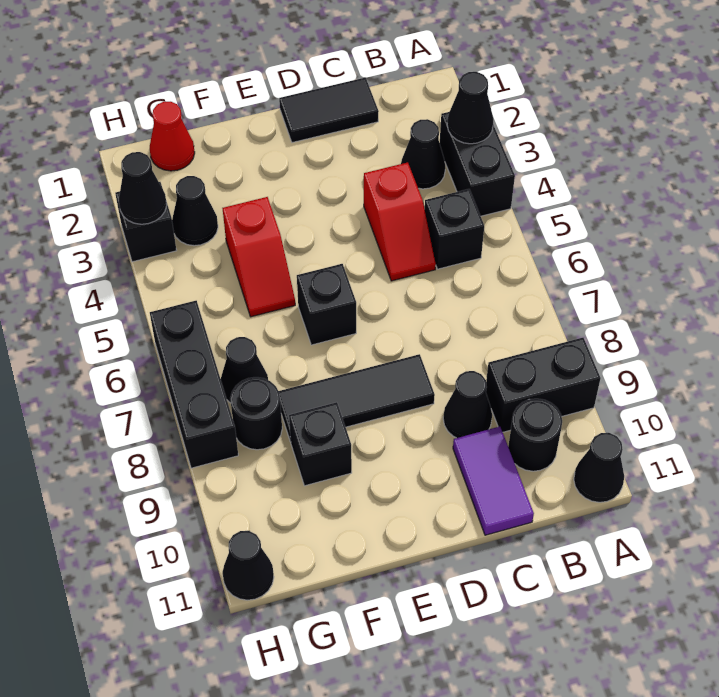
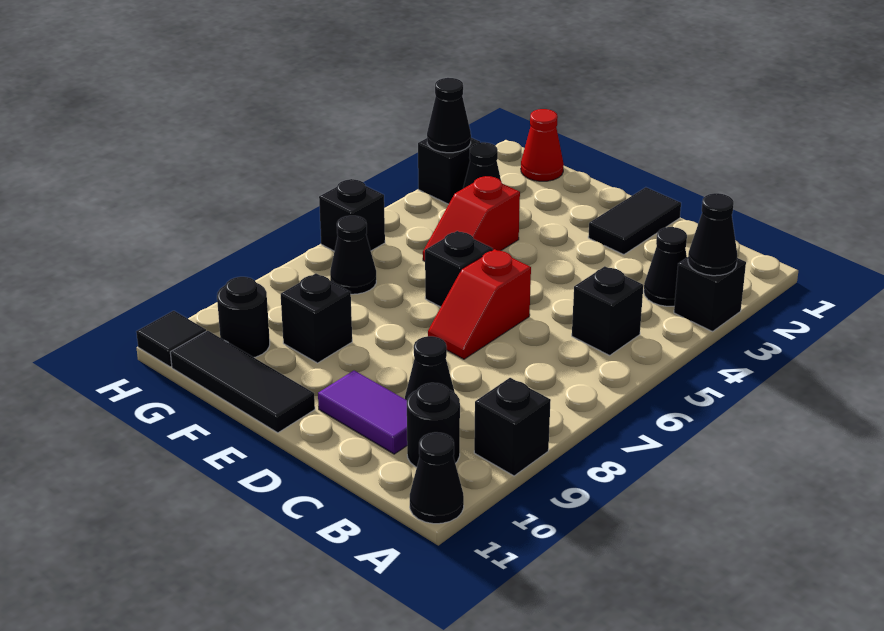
black 1x2 brick [440,112,515,216] -> black 1x1 brick [674,257,746,331]
black 1x2 brick [486,338,601,432] -> black 1x1 brick [474,378,551,476]
black 1x2 tile [279,78,379,143] -> black 1x2 tile turned to [588,187,681,255]
red 1x2 slope [364,162,436,281] -> red 1x2 slope moved to [428,249,531,359]
purple 1x2 tile [453,427,534,535] -> purple 1x2 tile turned to [318,371,407,454]
black 1x3 tile [279,354,435,442] -> black 1x3 tile moved to [170,331,315,433]
black 1x1 round brick [230,377,282,450] -> black 1x1 round brick moved to [217,277,270,357]
black 1x3 brick [150,301,238,468] -> black 1x1 brick [319,179,385,251]
black 1x1 cone [223,531,274,600] -> black 1x1 tile [136,311,206,367]

